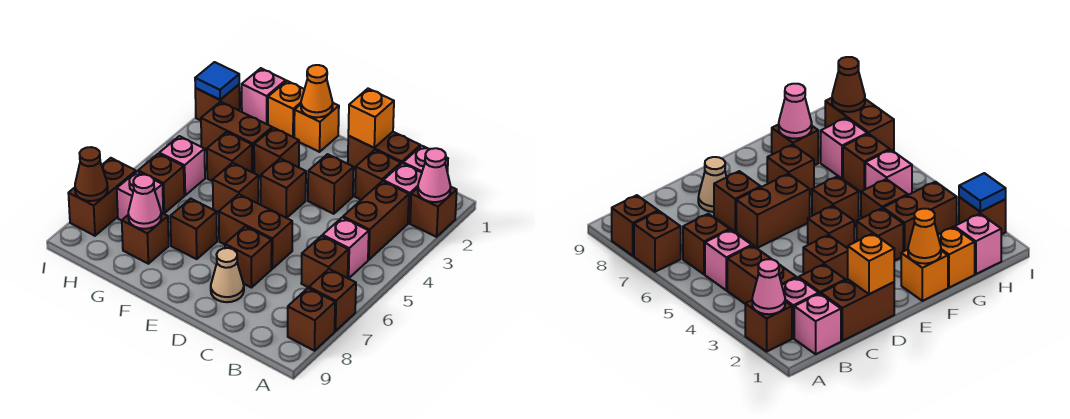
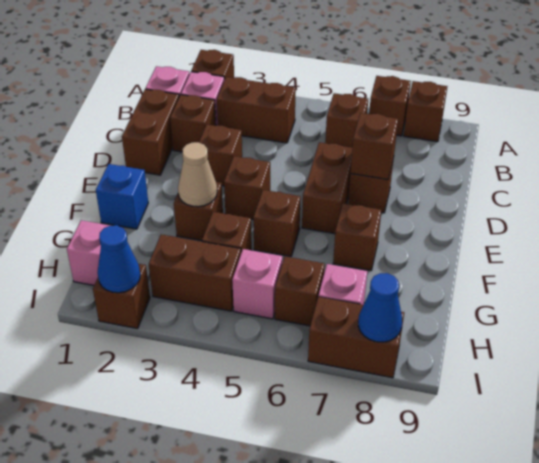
pink 1x1 cone [418,148,451,202] -> none
pink 1x1 brick [323,217,369,279] -> none
orange 1x1 brick [348,89,394,148] -> none
tan 1x1 cone [211,248,244,302] -> tan 1x1 cone moved to [178,142,217,207]
orange 1x1 brick [294,103,339,152] -> blue 1x1 brick [96,164,148,229]
orange 1x1 cone [301,65,333,118] -> none
orange 1x1 brick [268,81,304,137] -> none
brown 1x2 brick [201,102,272,173] -> brown 1x2 brick turned to [149,234,241,311]
brown 1x1 brick [122,213,169,264] -> brown 1x1 brick moved to [351,113,398,179]
pink 1x1 cone [128,175,161,229] -> none
blue 1x1 tile [195,62,239,100] -> blue 1x1 cone [98,225,140,293]
brown 1x1 cone [75,147,108,201] -> blue 1x1 cone [358,273,402,342]

